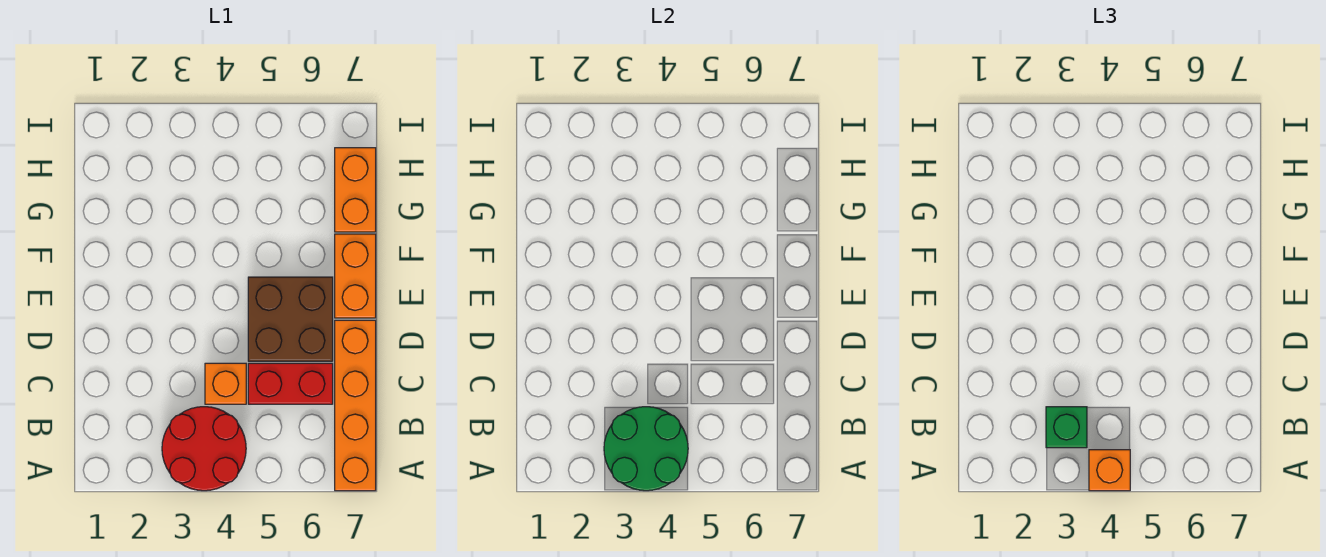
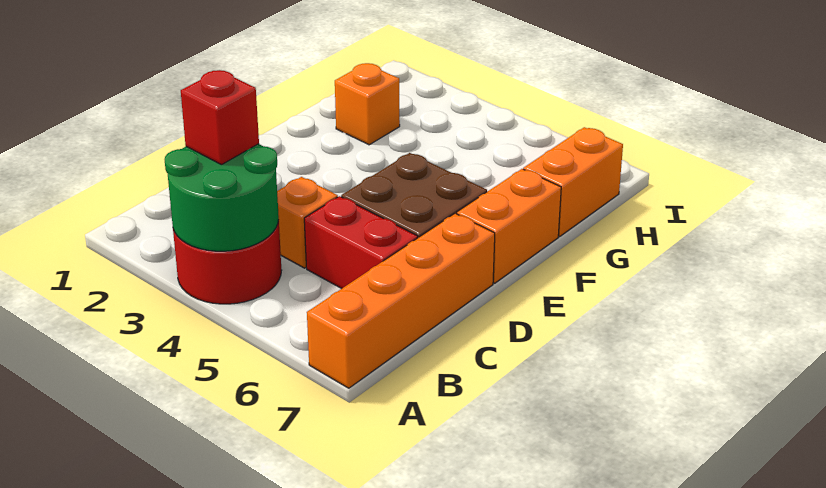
orange 1x1 brick [1089,450,1130,491] -> orange 1x1 brick moved to [335,63,400,145]
green 1x1 brick [1046,407,1087,448] -> red 1x1 brick [181,70,259,165]

